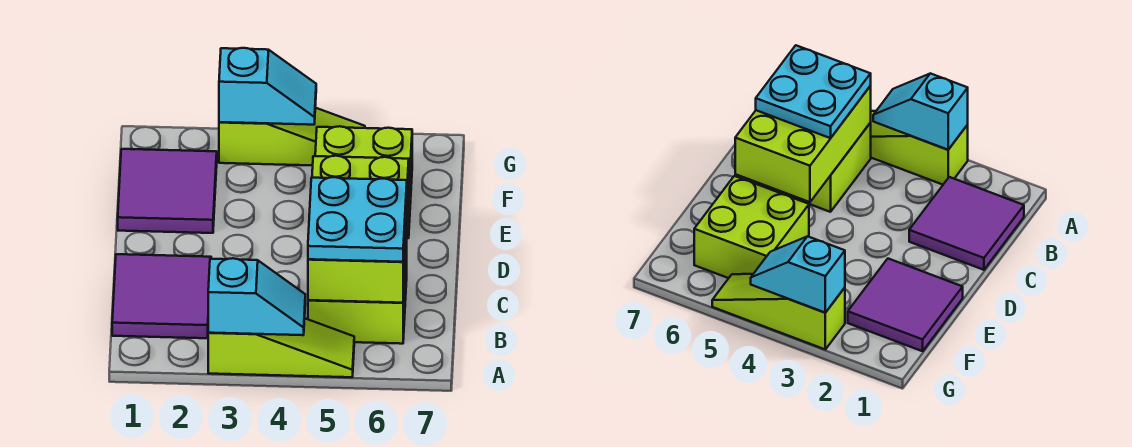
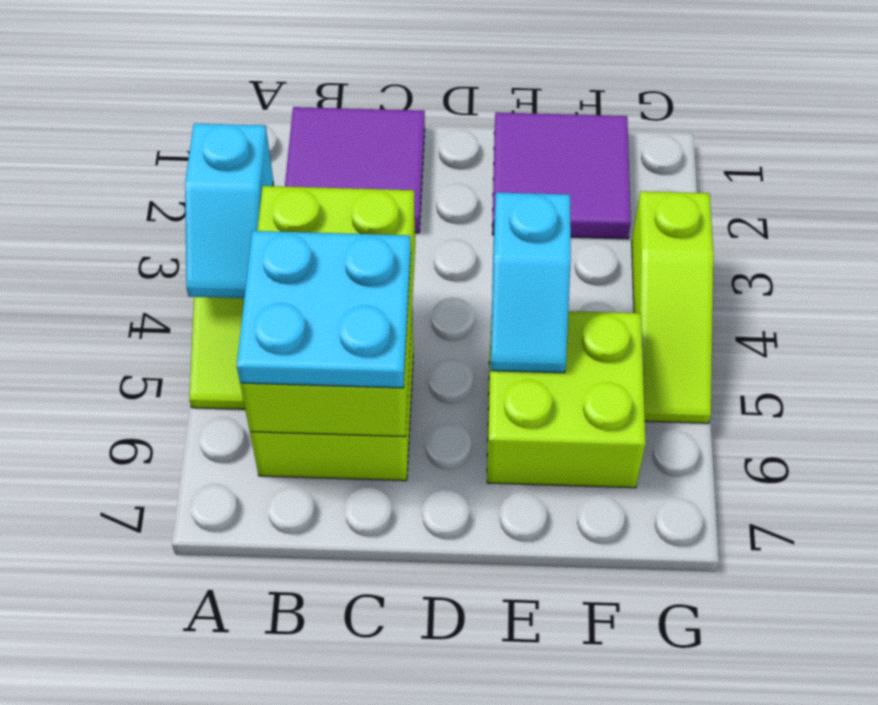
lime 2x3 brick [308,156,409,303] -> lime 2x3 brick turned to [240,186,415,437]
cyan 1x2 slope [219,48,316,125] -> cyan 1x2 slope moved to [491,192,571,373]

